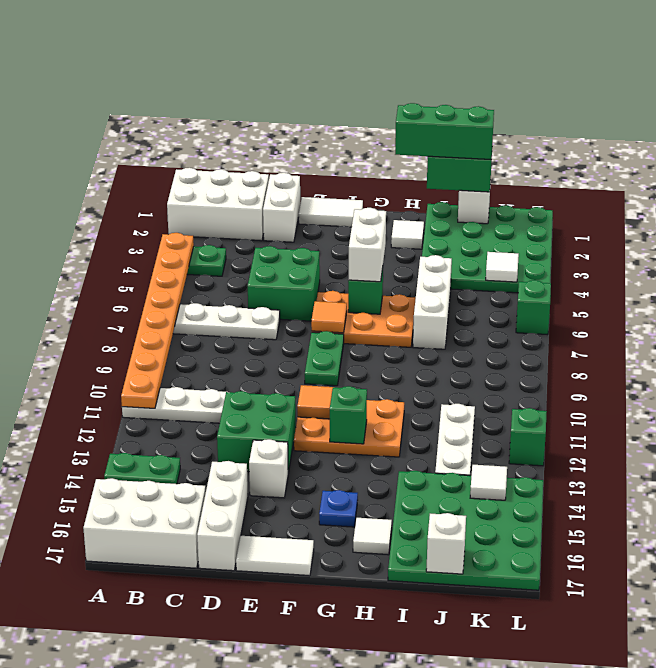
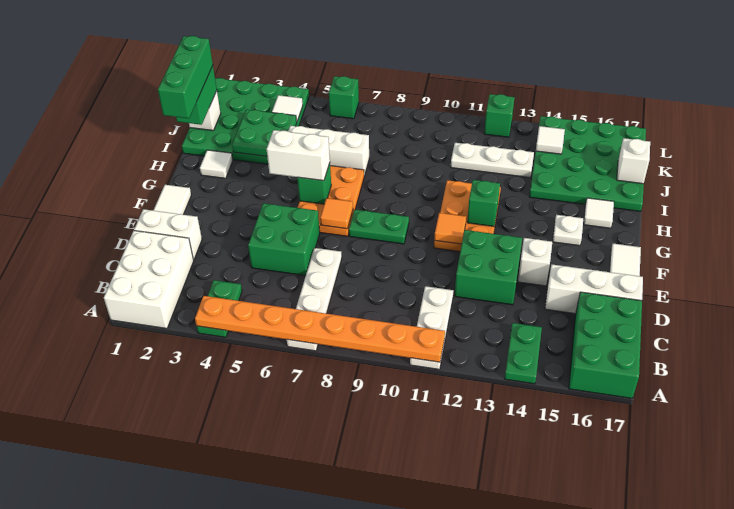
white 2x3 brick [83,478,206,568] -> green 2x3 brick [569,292,642,398]
blue 1x1 plate [319,490,358,527] -> white 1x1 plate [553,215,583,246]
none -> green 2x2 plate [232,110,297,156]

